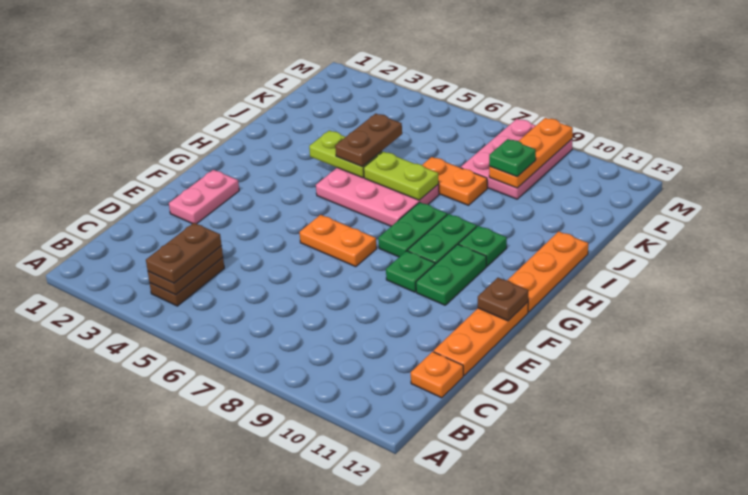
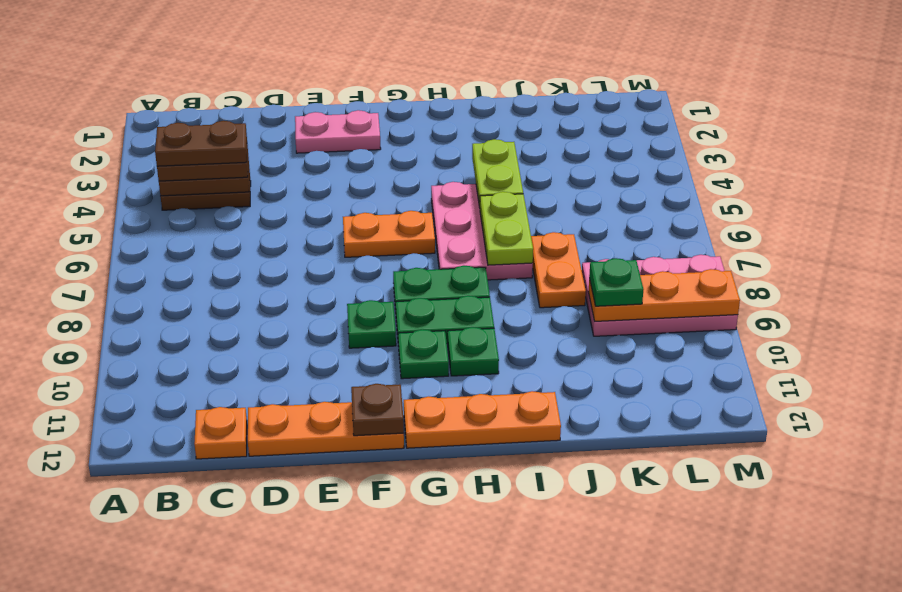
orange 1x2 plate [299,215,377,267] -> orange 1x2 plate turned to [343,211,435,257]
green 1x2 plate [416,244,486,305] -> green 1x1 plate [398,329,449,379]
brown 1x2 plate [335,114,402,166] -> brown 1x2 plate moved to [155,121,247,166]

